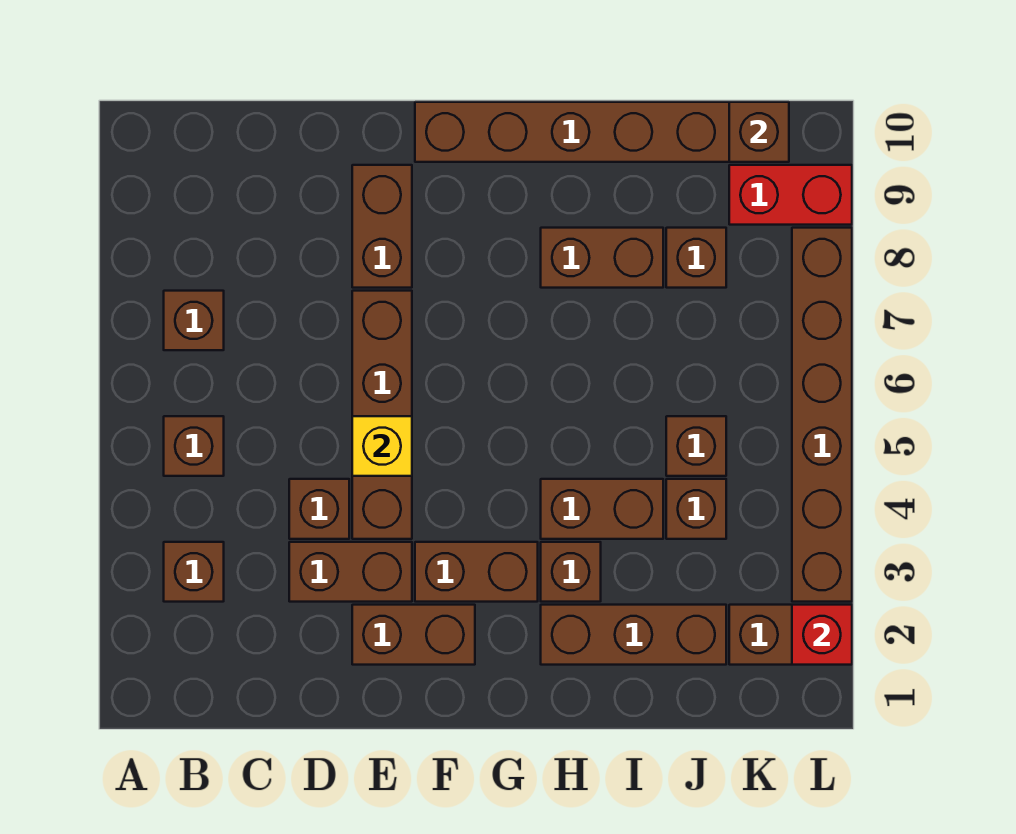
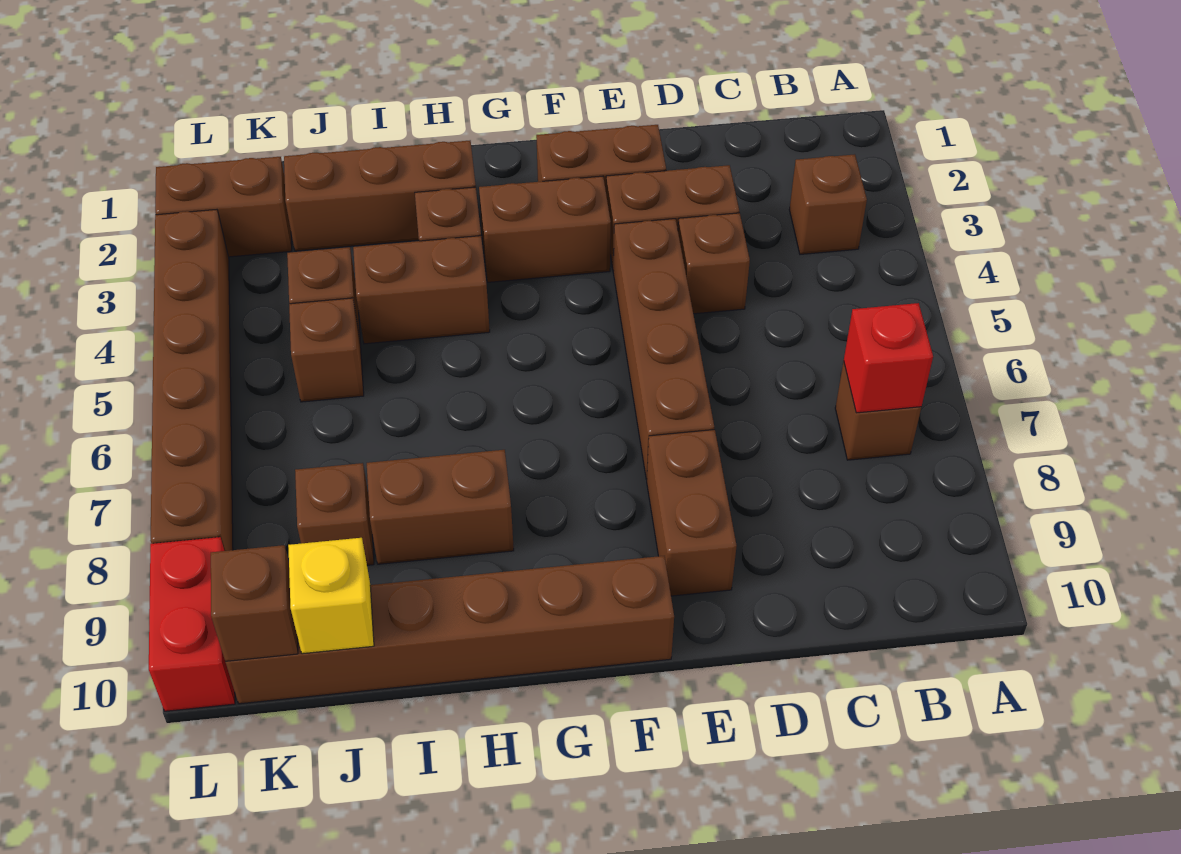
brown 1x1 brick [164,416,224,476] -> none
yellow 1x1 brick [352,416,412,476] -> yellow 1x1 brick moved to [288,538,374,654]
red 1x2 brick [729,165,852,225] -> red 1x2 brick turned to [149,537,235,711]
red 1x1 brick [792,605,852,665] -> red 1x1 brick moved to [844,303,933,413]

